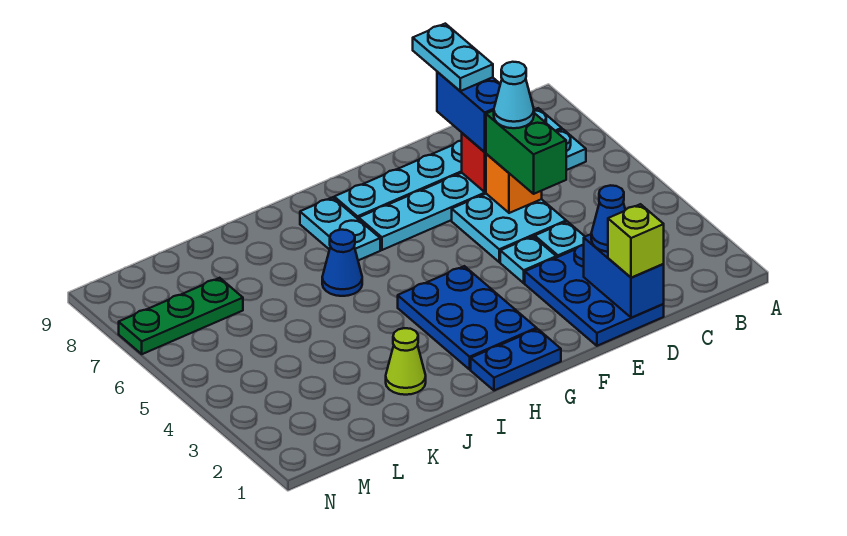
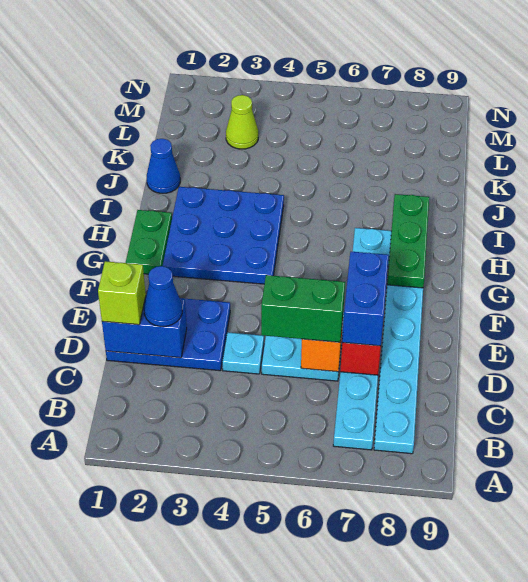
cyan 1x1 cone [494,62,534,128] -> none
blue 1x2 brick [437,72,500,152] -> blue 1x2 brick turned to [342,252,389,346]
cyan 1x2 plate [413,24,493,91] -> none
cyan 1x1 plate [500,237,556,283] -> none
blue 1x2 plate [471,329,561,390] -> green 1x2 plate [126,210,172,274]
blue 2x3 plate [398,266,537,369] -> blue 3x3 plate [163,187,284,284]
blue 1x1 cone [322,230,362,296] -> blue 1x1 cone moved to [147,139,180,193]
lime 1x1 cone [386,328,426,395] -> lime 1x1 cone moved to [226,95,258,149]
green 1x3 plate [119,278,243,354] -> green 1x3 plate moved to [387,194,429,288]

